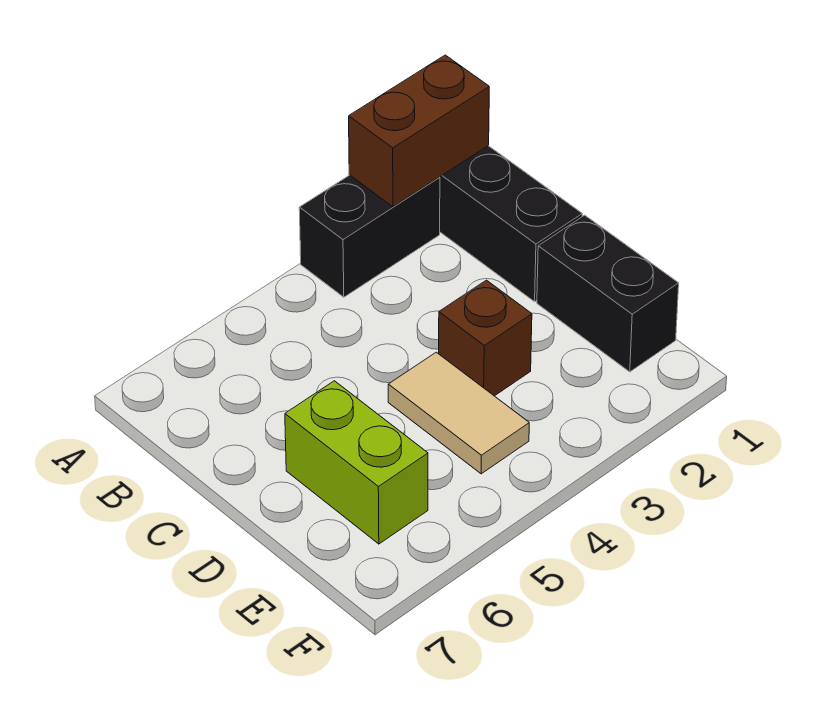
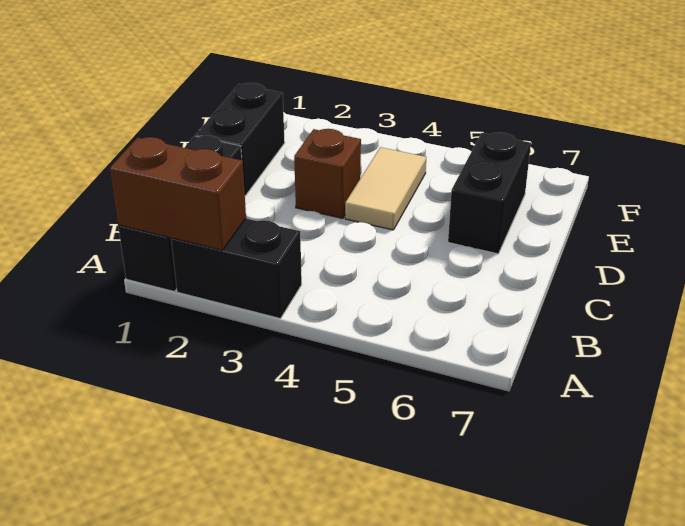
lime 1x2 brick [285,381,428,544] -> black 1x2 brick [448,132,531,254]

